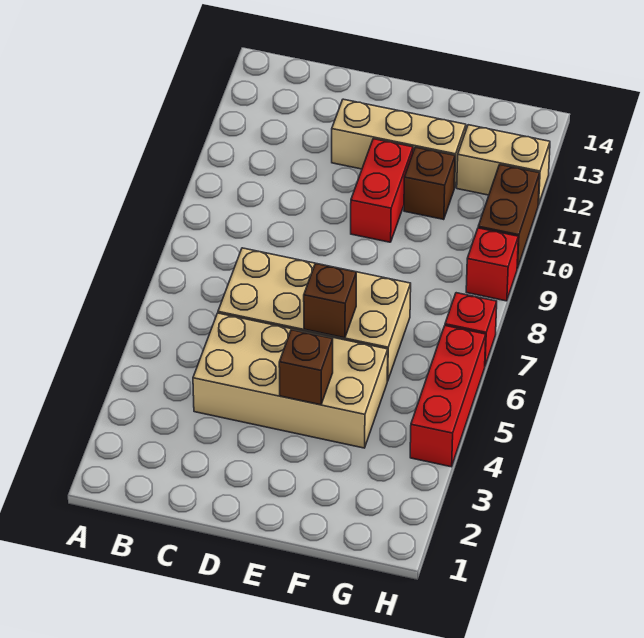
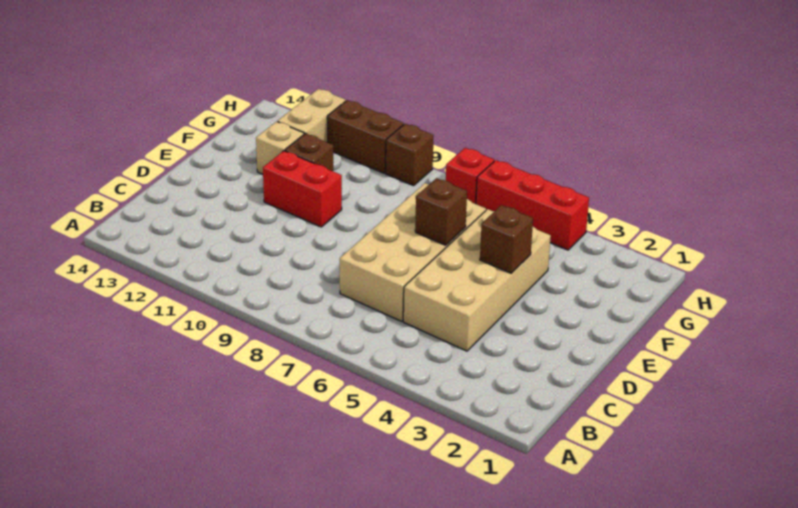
tan 1x3 brick [332,99,466,188] -> tan 1x1 brick [256,122,304,174]
red 1x1 brick [466,228,518,301] -> brown 1x1 brick [386,124,434,186]

